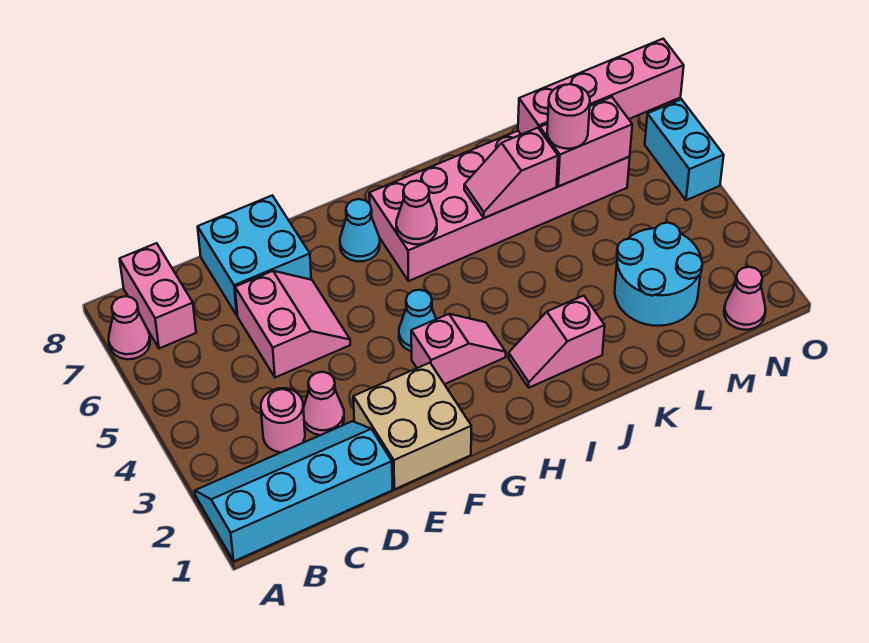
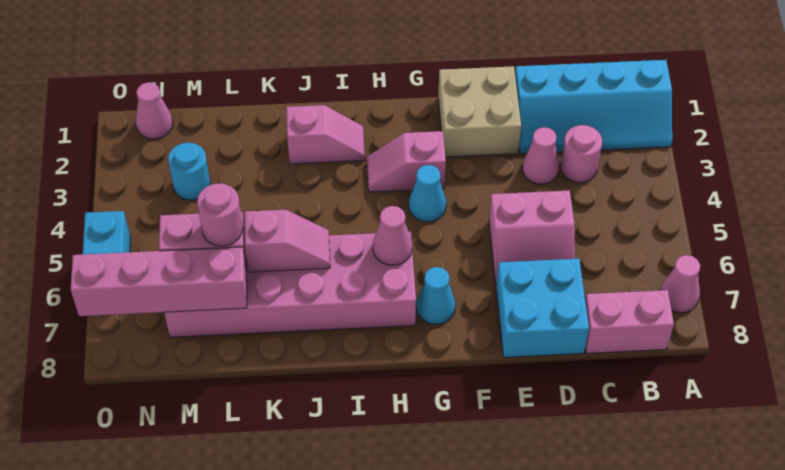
pink 1x2 brick [120,243,196,349] -> pink 1x2 brick turned to [585,290,674,353]
pink 2x2 slope [235,271,350,377] -> pink 2x2 slope turned to [489,190,575,283]
cyan 2x2 round brick [615,223,703,326] -> cyan 1x1 round brick [168,143,210,200]

